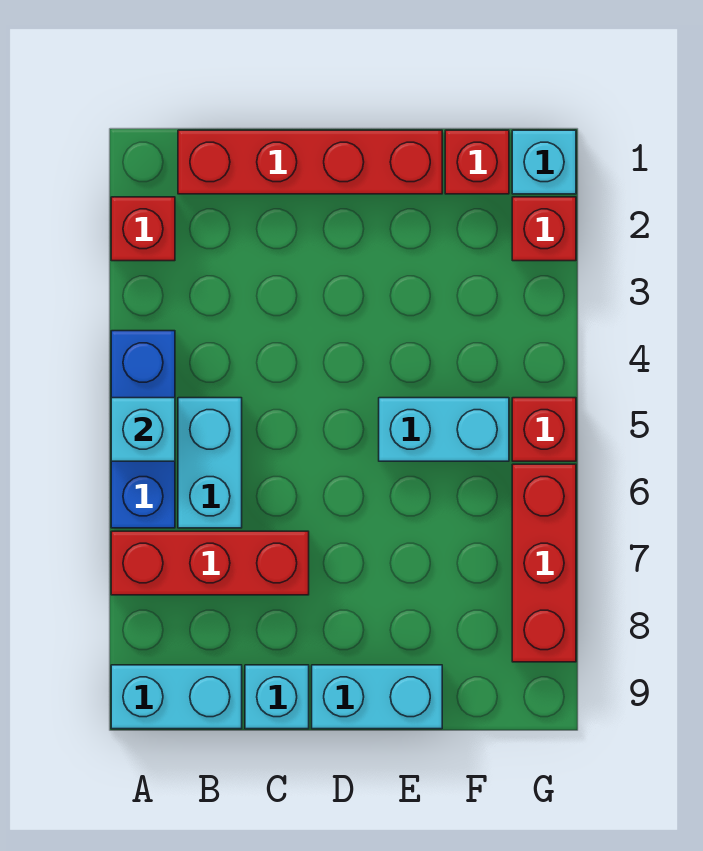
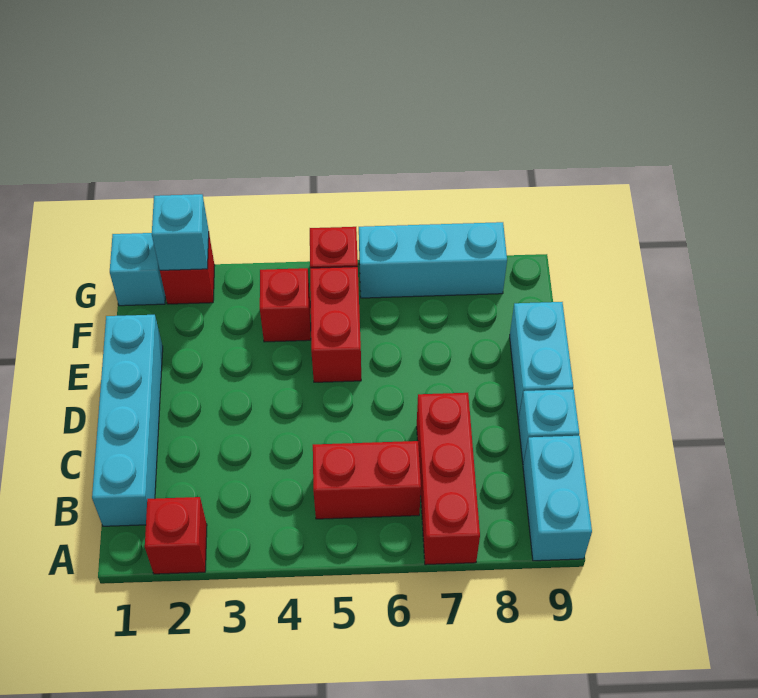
blue 1x3 brick [111,331,175,528] -> none
cyan 1x1 brick [111,398,175,461] -> cyan 1x1 brick moved to [152,194,209,270]
red 1x4 brick [178,130,442,194] -> cyan 1x4 brick [92,315,163,526]
cyan 1x2 brick [178,398,242,528] -> red 1x2 brick [313,441,421,519]
cyan 1x2 brick [379,398,509,461] -> red 1x2 brick [310,267,361,382]
red 1x1 brick [445,130,509,194] -> red 1x1 brick moved to [260,268,311,342]
red 1x3 brick [512,464,576,662] -> cyan 1x3 brick [359,222,507,298]

